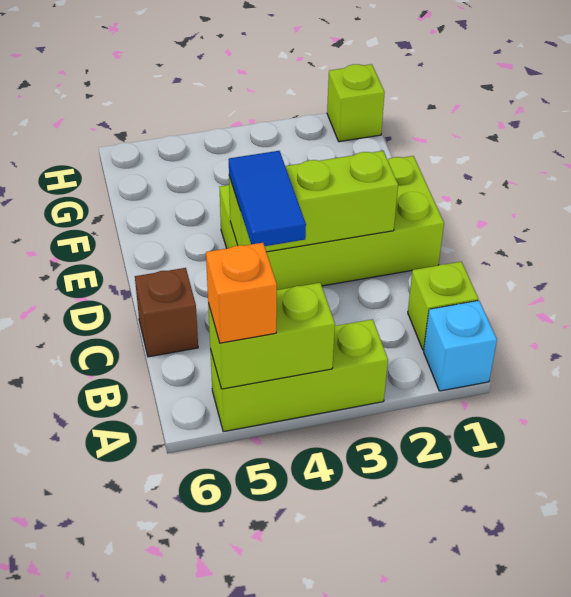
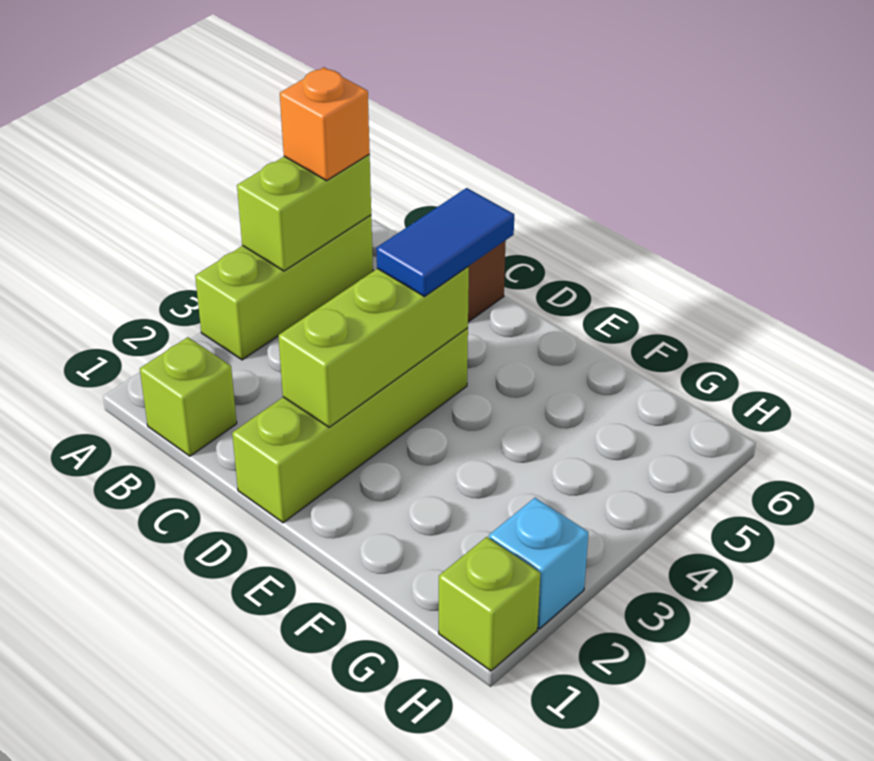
cyan 1x1 brick [424,301,497,391] -> cyan 1x1 brick moved to [489,498,589,629]
blue 1x2 tile [229,151,306,246] -> blue 1x2 tile turned to [376,188,514,297]
lime 2x4 brick [220,156,444,290] -> lime 1x4 brick [232,328,468,523]

